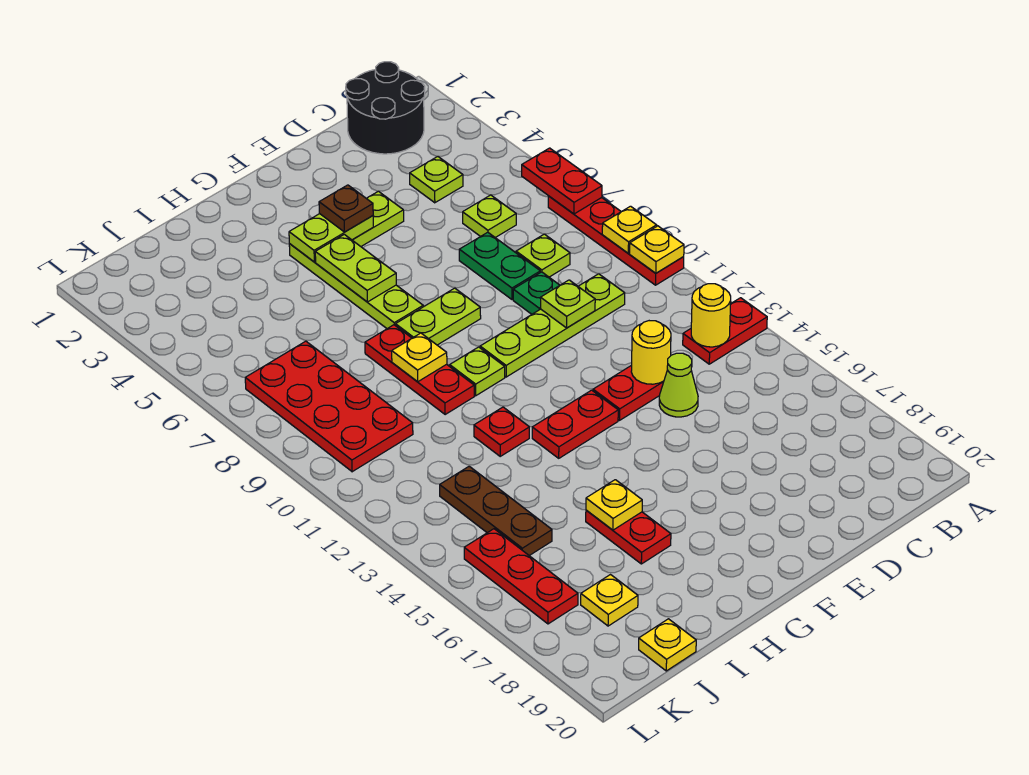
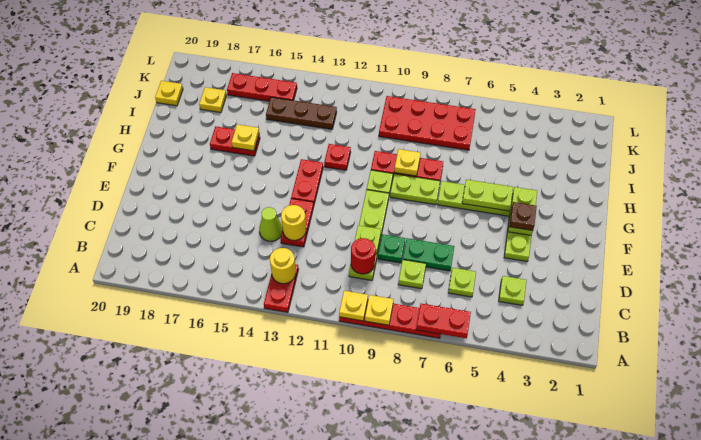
black 2x2 round brick [346,62,425,154] -> none
none -> red 1x1 round brick [351,238,375,274]
lime 1x2 plate [396,288,481,345] -> lime 1x2 plate turned to [390,174,440,205]

